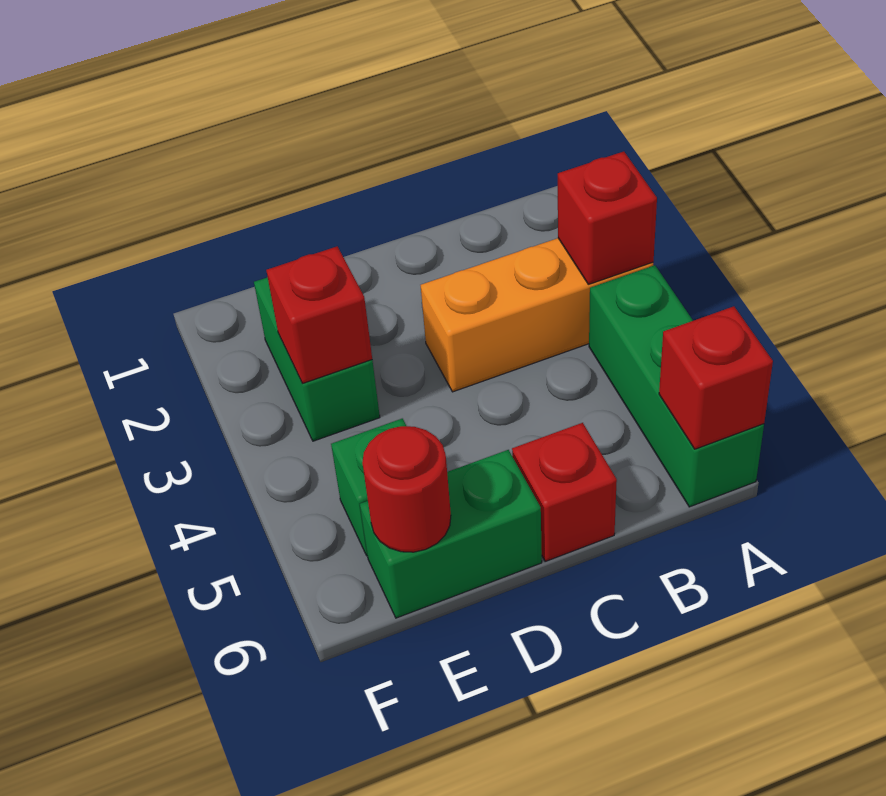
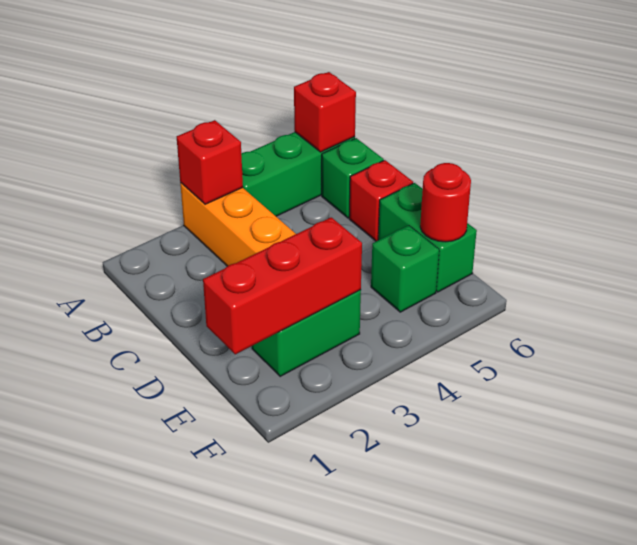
none -> green 1x1 brick [322,138,384,218]
red 1x1 brick [266,246,372,384] -> red 1x3 brick [203,217,362,354]

